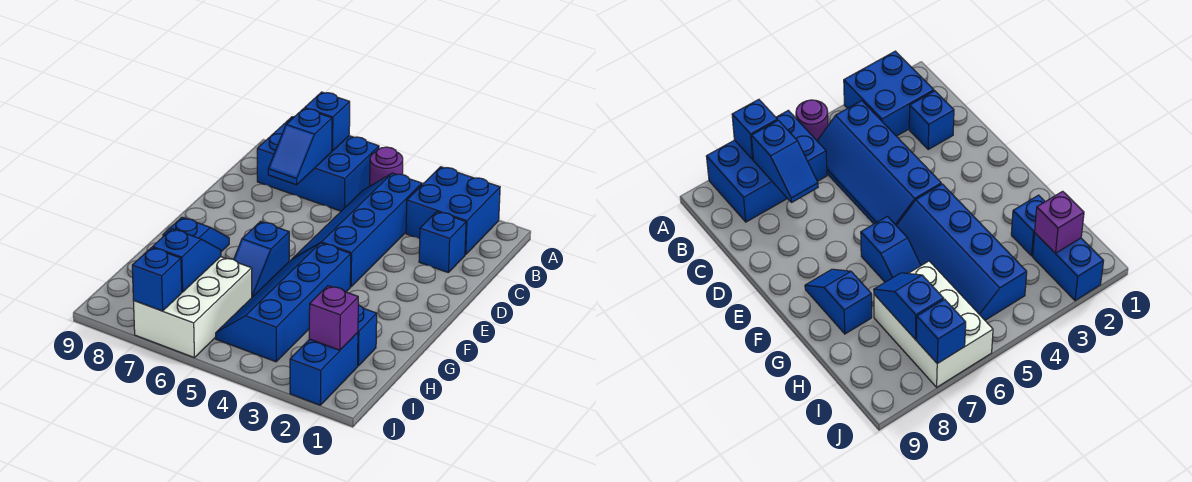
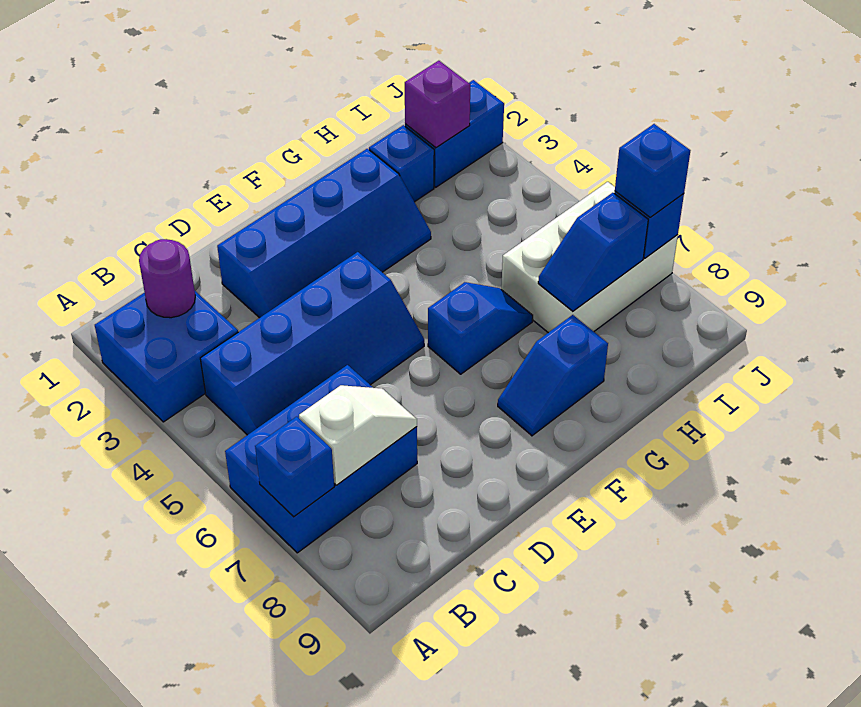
purple 1x1 round brick [370,147,403,186] -> purple 1x1 round brick moved to [139,239,195,318]
blue 2x3 brick [257,117,379,211] -> blue 2x3 brick turned to [225,365,417,553]
blue 1x2 slope [268,108,332,185] -> white 1x2 slope [299,385,417,485]
blue 1x1 brick [419,212,466,273] -> blue 1x1 brick moved to [615,124,690,217]
blue 2x4 slope [216,243,351,362] -> blue 2x4 slope moved to [217,149,431,318]

